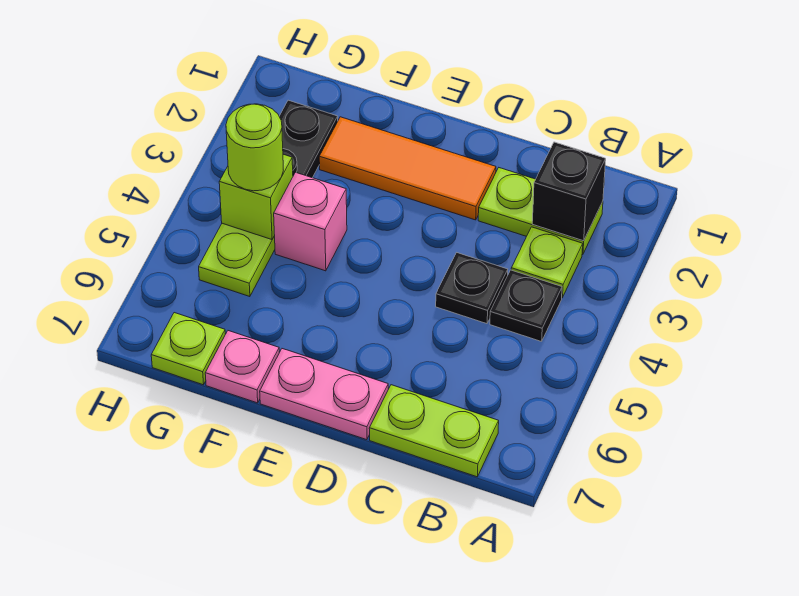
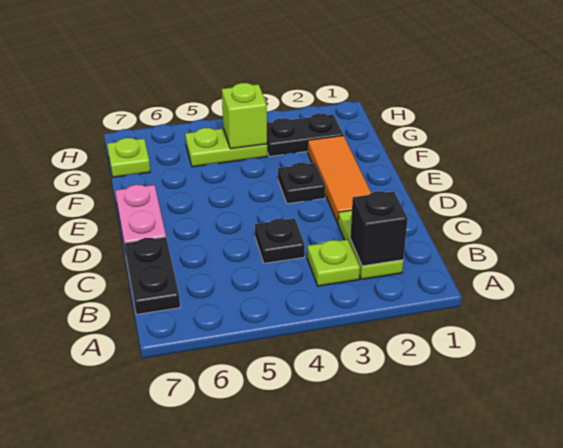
black 1x1 plate [490,270,562,342] -> black 1x1 plate moved to [278,163,325,204]
lime 1x2 plate [369,385,499,477] -> black 1x2 plate [124,237,180,315]
pink 1x1 brick [274,172,347,271] -> none
pink 1x1 plate [205,331,279,403] -> none
lime 1x1 round brick [226,104,283,191] -> none

